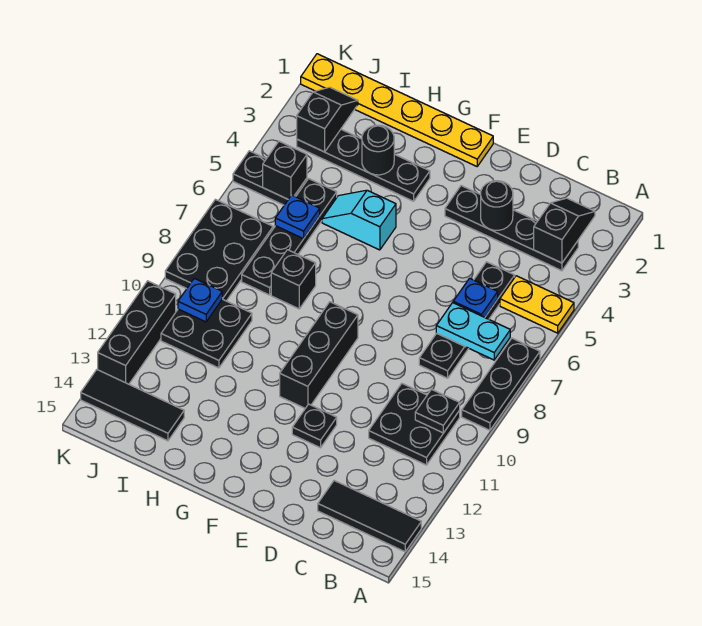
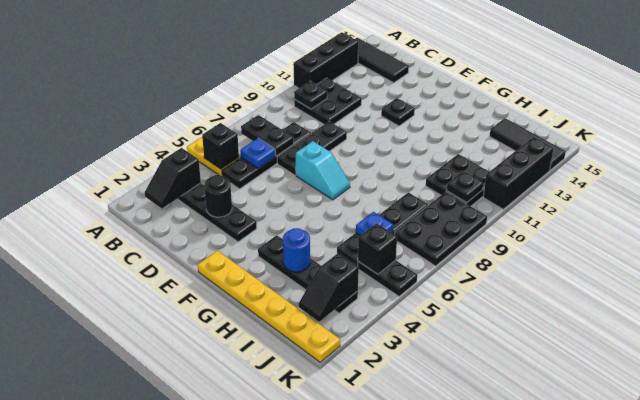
black 1x3 plate [462,338,540,430] -> black 1x3 plate moved to [277,121,347,175]
cyan 1x2 plate [436,303,510,360] -> black 1x2 plate [241,115,294,156]
black 1x3 brick [280,302,358,408] -> black 1x3 brick moved to [294,32,358,88]
cyan 1x2 slope [322,190,396,250] -> cyan 1x2 slope moved to [296,141,350,200]
black 1x1 round brick [362,125,394,175] -> blue 1x1 round brick [283,228,310,272]
black 1x1 brick [271,250,316,309] -> black 1x1 brick moved to [202,123,239,169]
blue 1x1 plate [178,278,222,322] -> black 1x1 plate [447,171,483,202]

